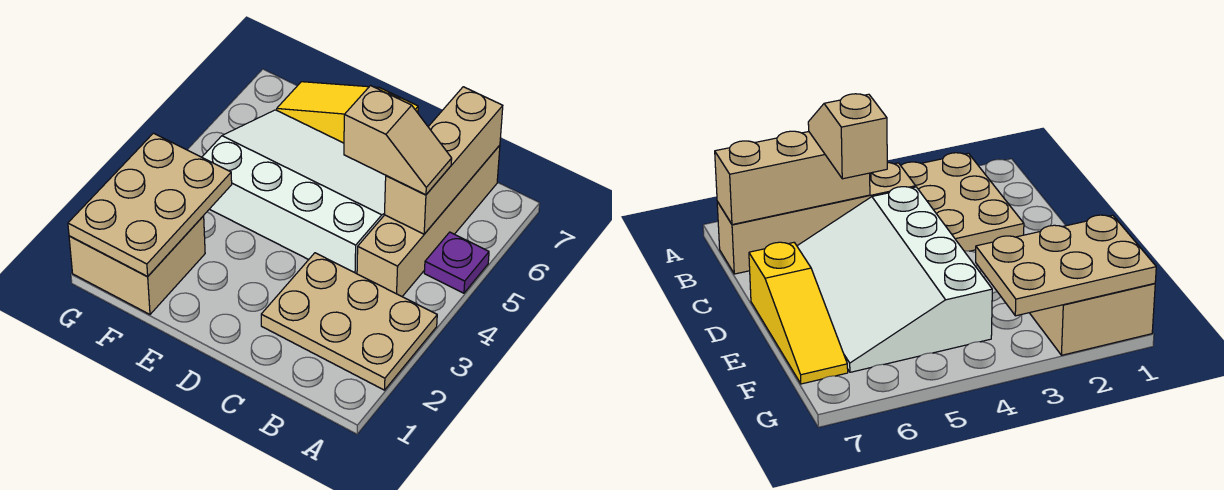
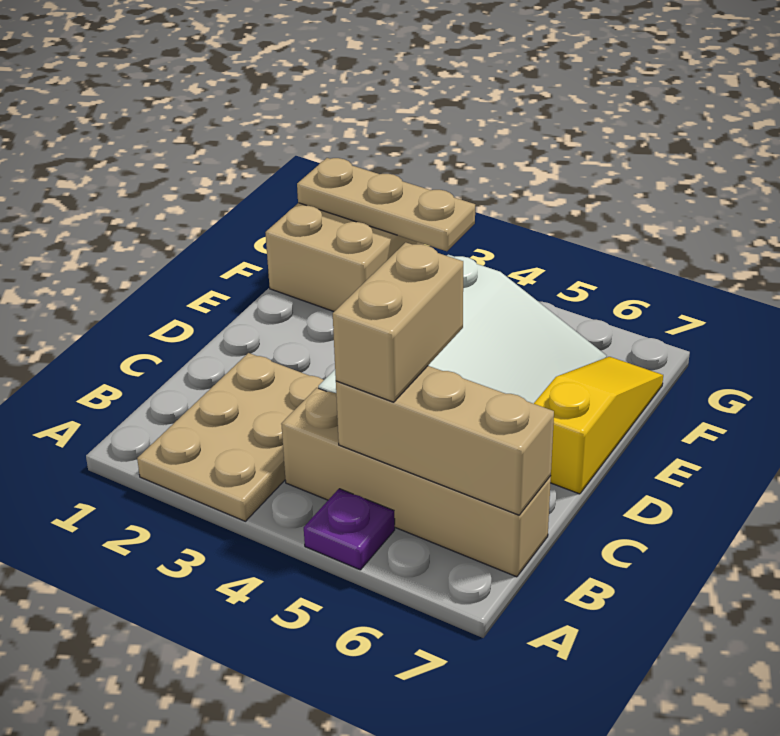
tan 1x2 slope [344,86,452,195] -> tan 1x2 brick [333,242,463,402]
tan 2x3 plate [68,133,232,277] -> tan 1x3 plate [297,158,475,251]

